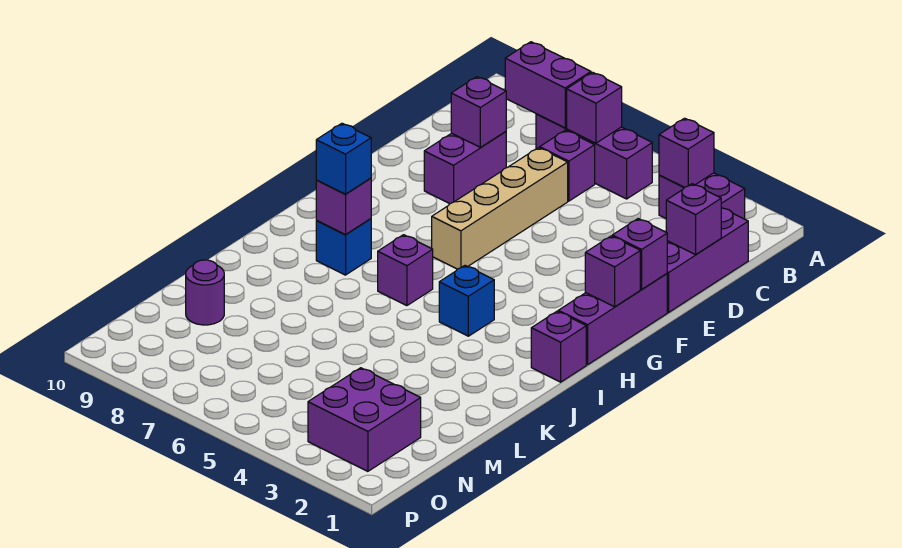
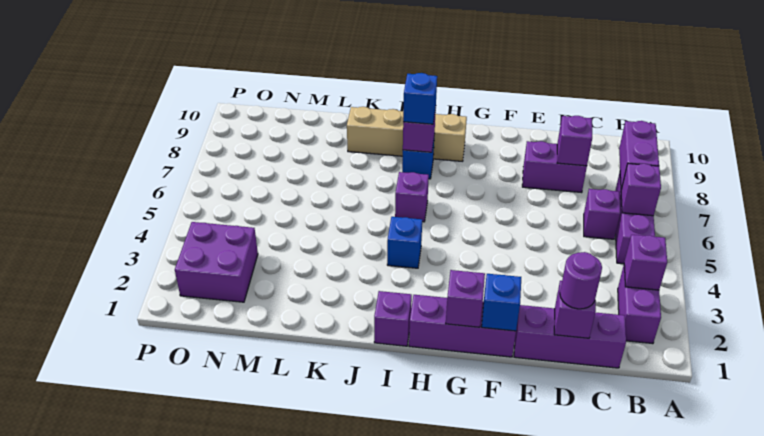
tan 1x4 brick [432,148,568,269] -> tan 1x4 brick moved to [347,107,467,161]
purple 1x1 brick [612,219,667,289] -> blue 1x1 brick [482,274,521,331]
purple 1x1 round brick [186,260,224,325] -> purple 1x1 round brick moved to [560,252,602,309]

